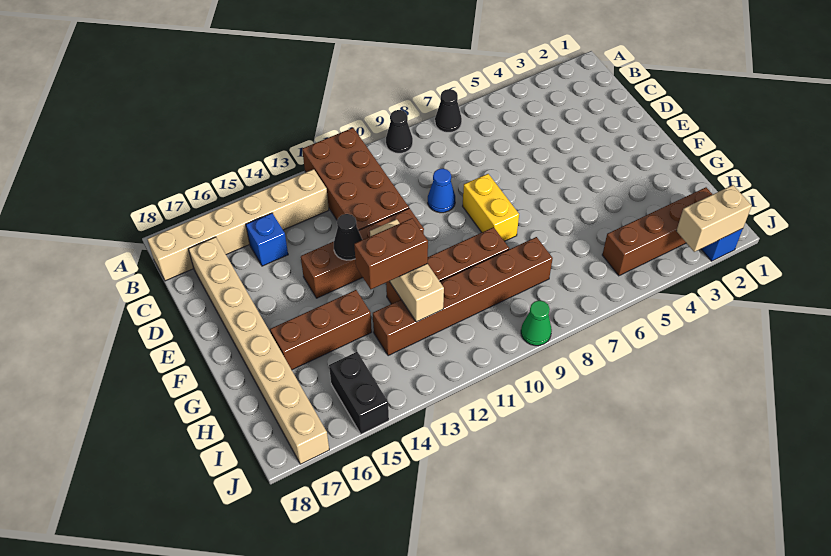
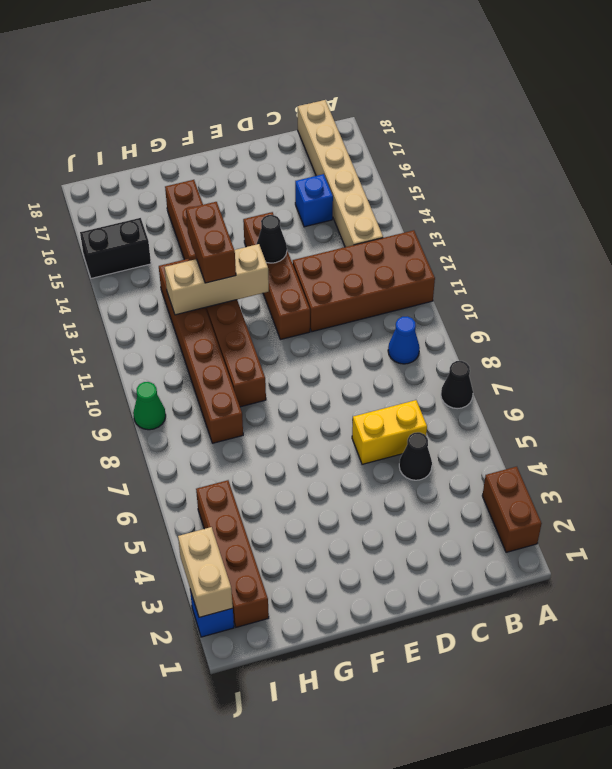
none -> brown 1x2 brick [482,467,542,552]
black 1x1 cone [386,110,413,153] -> black 1x1 cone moved to [399,432,432,480]
tan 1x8 brick [189,237,329,464] -> none
blue 1x1 cone [428,169,455,213] -> blue 1x1 cone moved to [388,316,420,364]
yellow 1x2 brick [463,174,519,241] -> yellow 1x2 brick moved to [352,400,427,464]

